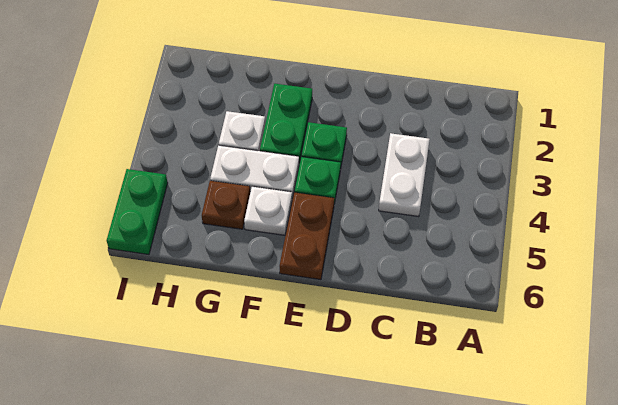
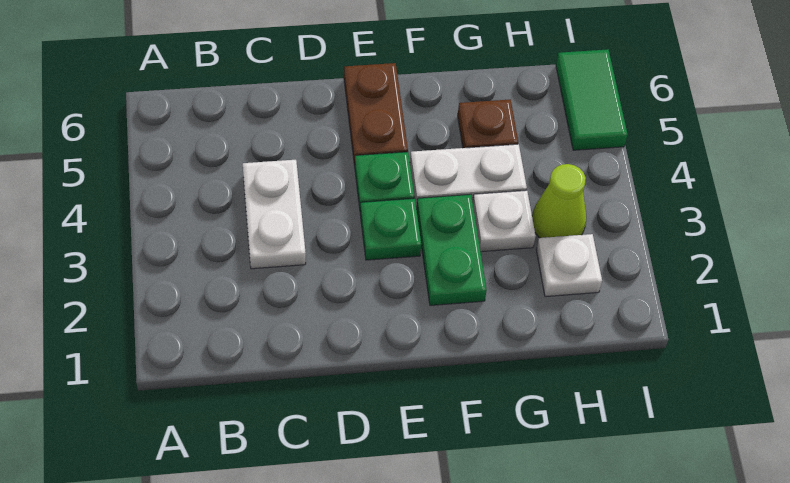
white 1x1 plate [244,187,292,235] -> white 1x1 plate moved to [536,234,602,297]
none -> lime 1x1 cone [532,164,586,238]
green 1x2 plate [107,169,168,255] -> green 1x2 tile [556,49,628,150]

